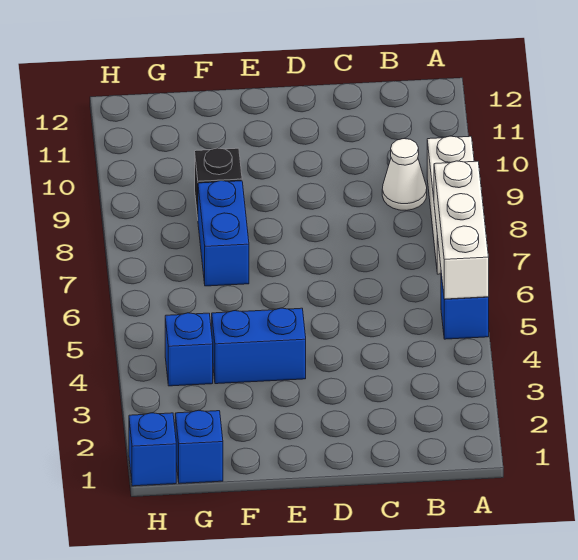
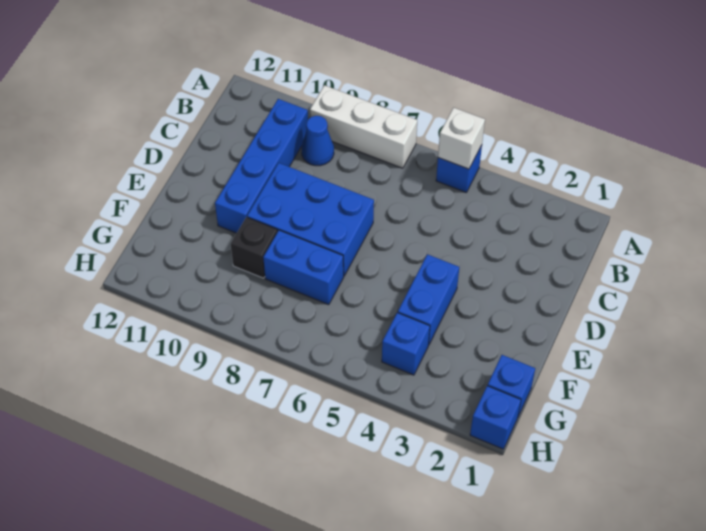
white 1x3 brick [434,161,489,299] -> white 1x1 brick [438,108,485,169]
white 1x1 cone [382,139,427,210] -> blue 1x1 cone [301,116,334,166]
none -> blue 1x4 brick [215,99,308,233]
none -> blue 2x3 brick [247,163,374,276]

